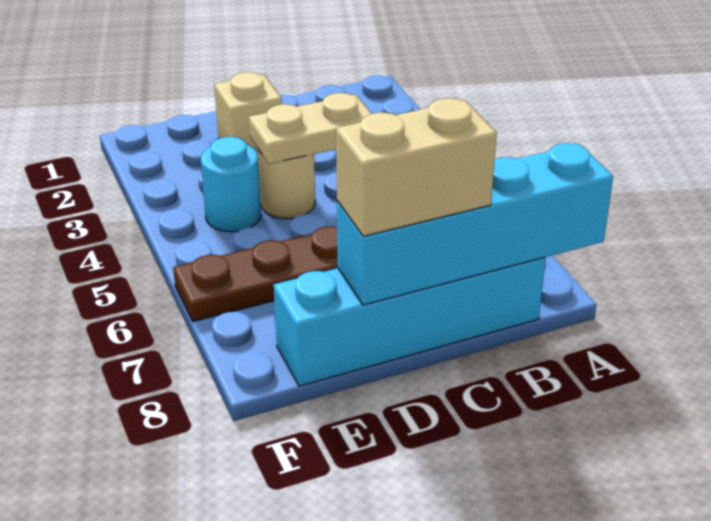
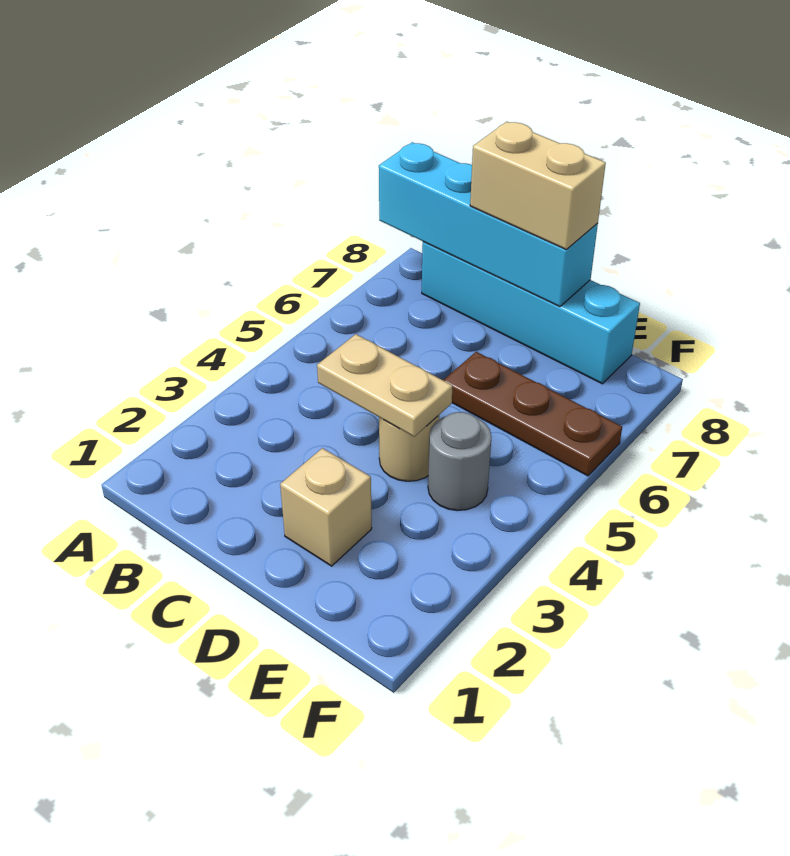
cyan 1x1 round brick [201,137,261,232] -> grey 1x1 round brick [428,412,492,511]

